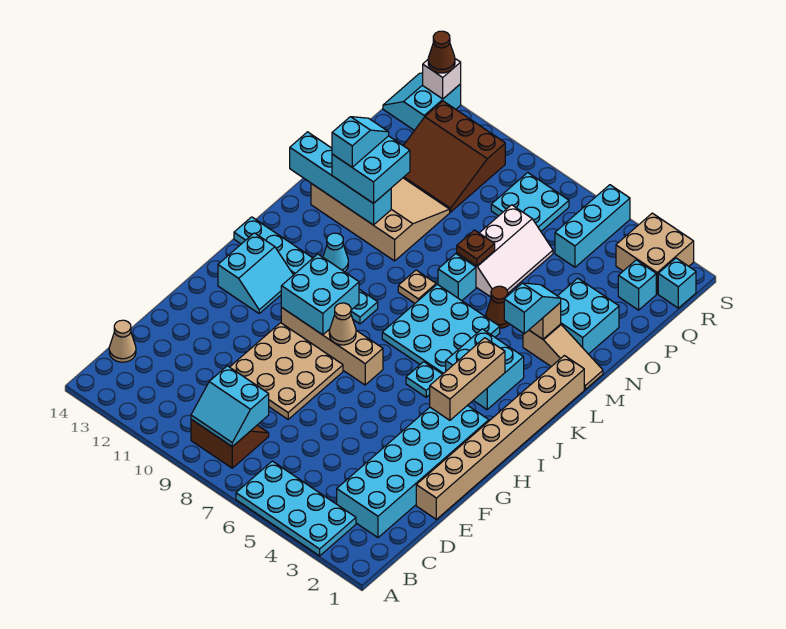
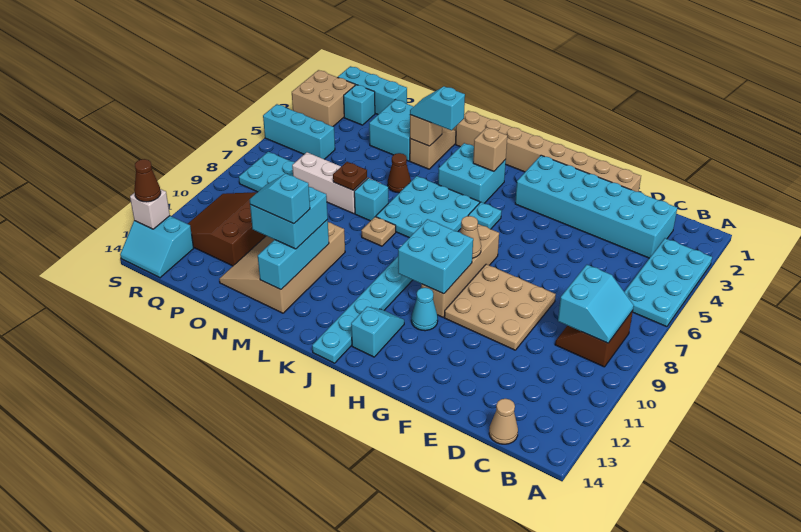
tan 1x3 brick [430,338,505,420] -> tan 1x1 brick [473,127,507,171]
cyan 2x2 slope [218,233,293,313] -> cyan 1x2 slope [351,307,404,357]
cyan 1x1 cone [323,233,348,272] -> cyan 1x1 cone moved to [411,288,438,331]
cyan 1x4 brick [290,132,391,225] -> cyan 1x3 brick [258,220,329,290]
brown 3x3 slope [403,101,505,212] -> brown 3x3 slope turned to [188,192,266,266]
cyan 1x1 brick [658,258,696,308] -> cyan 1x3 brick [338,66,407,114]

